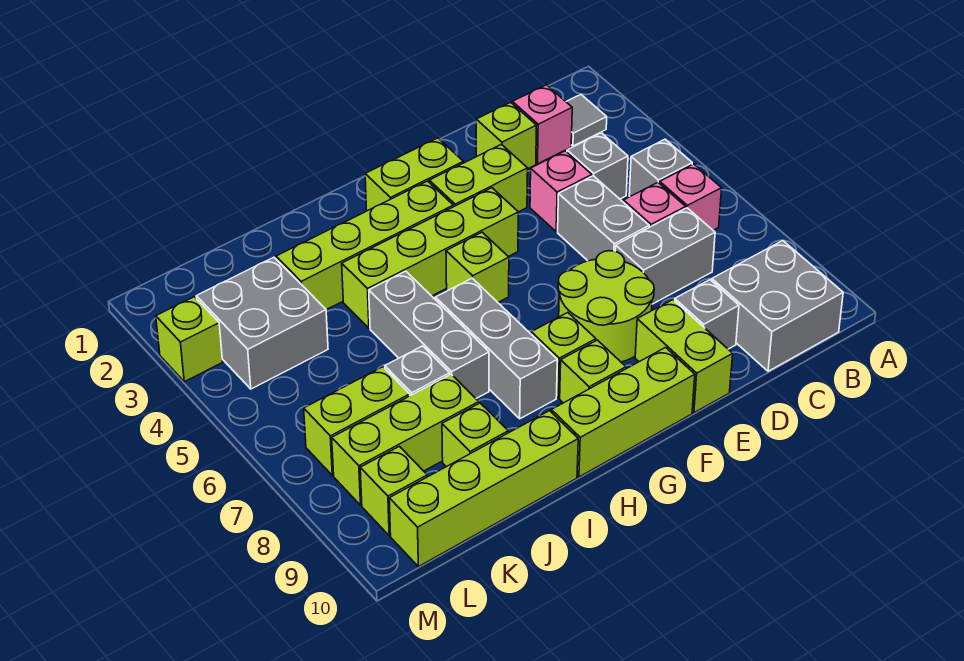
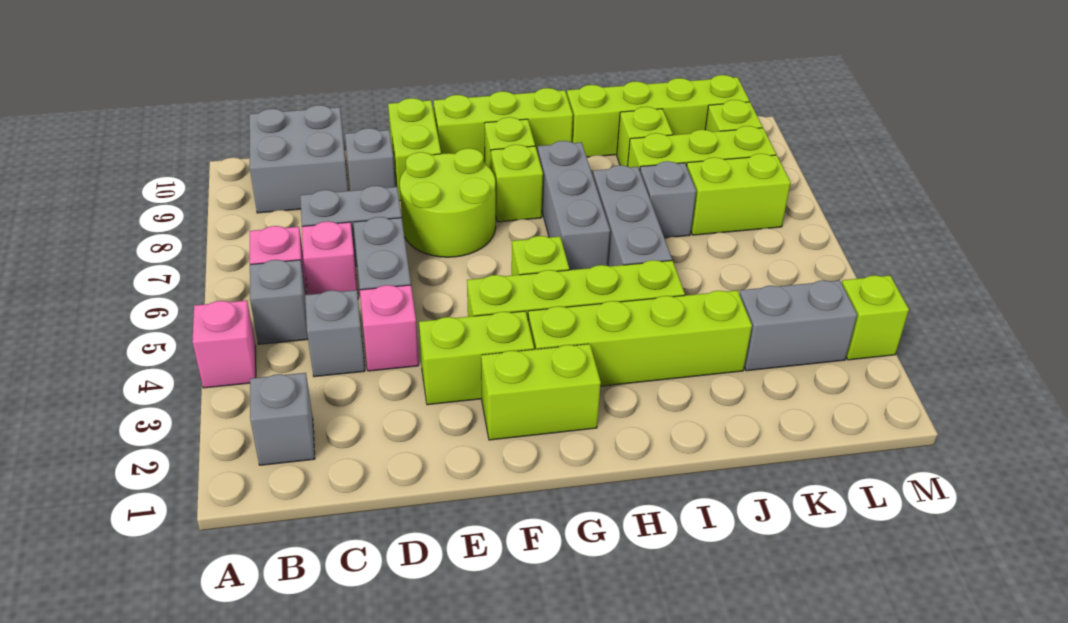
grey 1x1 tile [566,95,607,146] -> grey 1x1 brick [250,373,315,465]
pink 1x1 brick [512,85,572,164] -> pink 1x1 brick moved to [192,300,256,388]
lime 1x1 brick [476,102,537,169] -> none
grey 2x2 brick [196,257,328,389] -> grey 1x2 brick [739,280,857,371]

